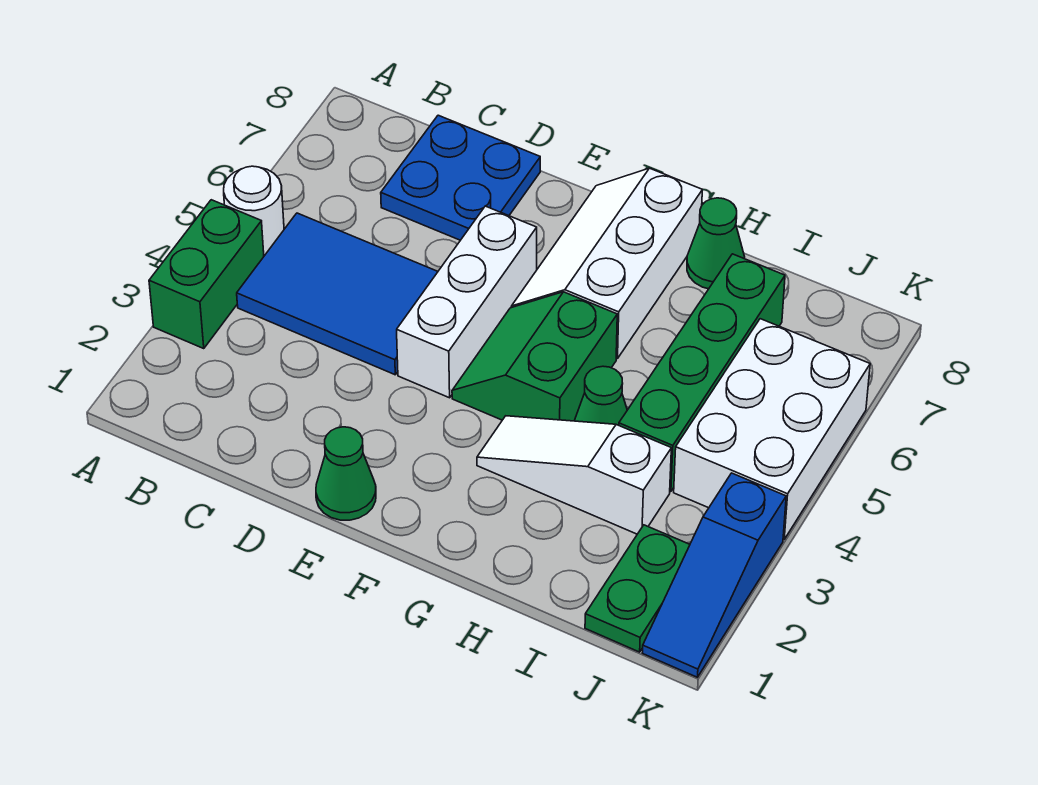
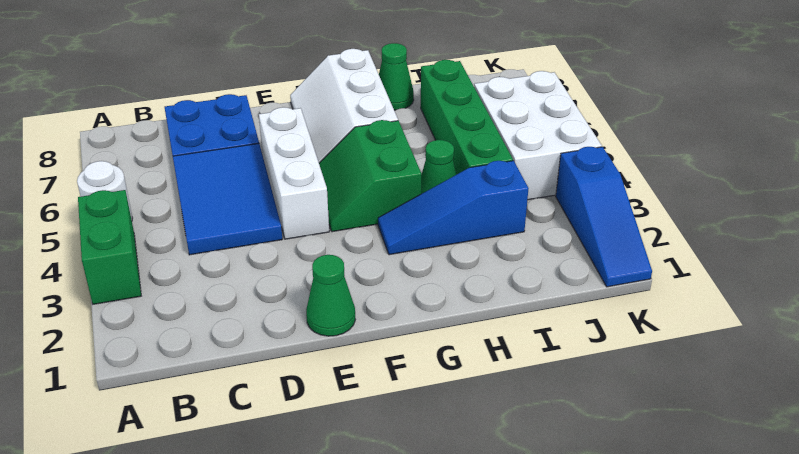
blue 2x3 tile [237,213,438,375] -> blue 2x3 tile turned to [173,144,282,255]
white 1x3 slope [477,416,671,534] -> blue 1x3 slope [378,161,529,255]
green 1x2 plate [585,525,690,652] -> none

